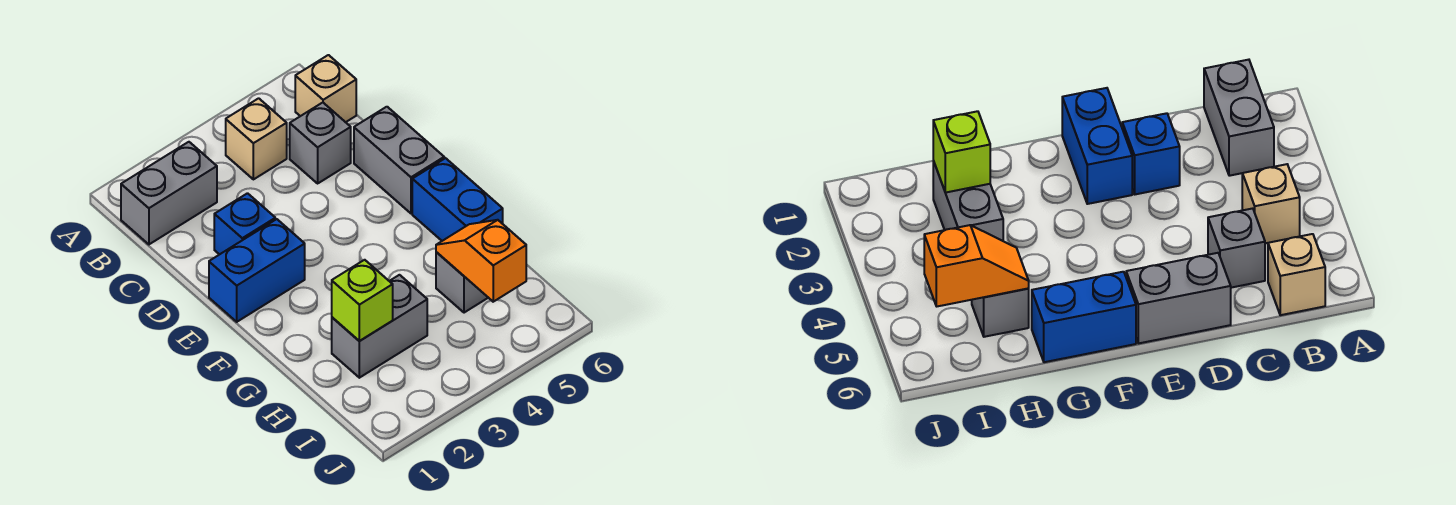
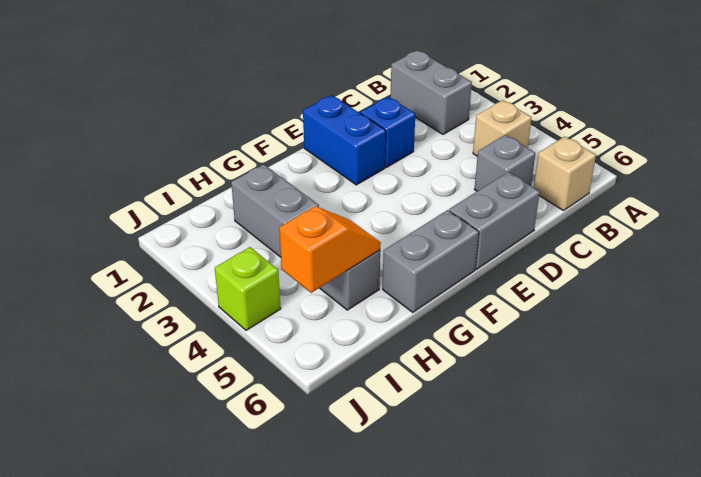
blue 1x2 brick [412,158,503,241] -> grey 1x2 brick [383,210,479,312]
lime 1x1 brick [332,260,393,341] -> lime 1x1 brick moved to [215,247,281,330]

